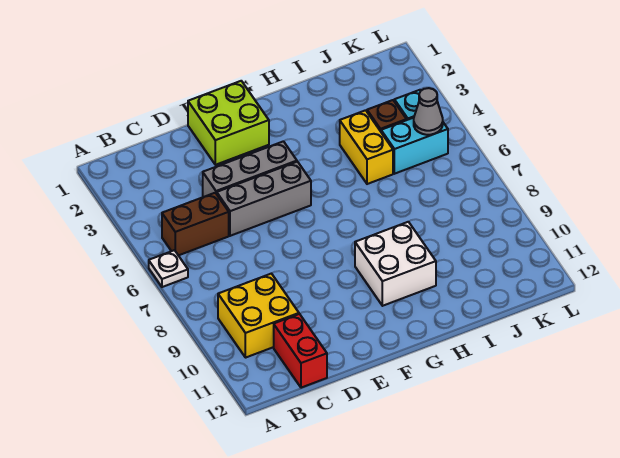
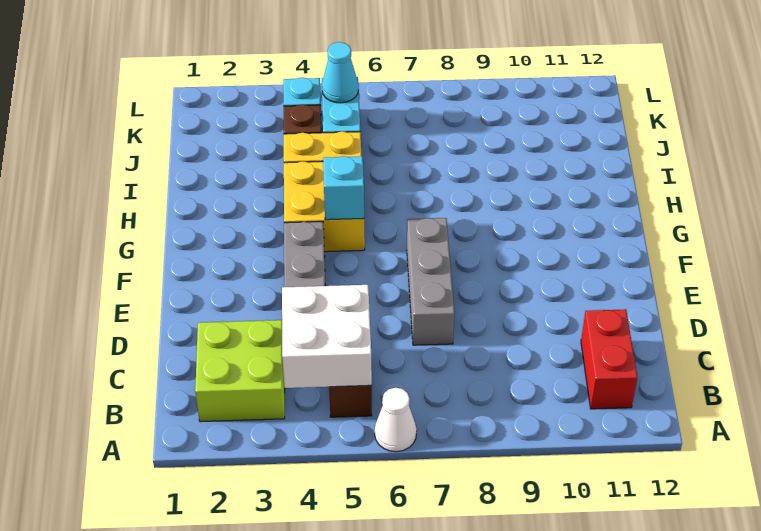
white 1x1 plate [149,250,188,287] -> white 1x1 cone [375,388,417,452]
yellow 2x2 brick [218,274,299,358] -> yellow 2x2 brick moved to [284,161,365,252]
red 1x2 brick [274,314,327,388] -> red 1x2 brick turned to [581,309,637,409]
grey 1x3 brick [217,162,311,236] -> grey 1x3 brick moved to [407,218,455,345]
lime 2x2 brick [188,81,269,165] -> lime 2x2 brick moved to [195,320,285,422]
none -> cyan 1x1 brick [323,156,364,220]
white 2x2 brick [355,222,436,306] -> white 2x2 brick moved to [282,285,372,388]
grey 1x1 cone [414,88,443,135] -> cyan 1x1 cone [322,42,359,103]

